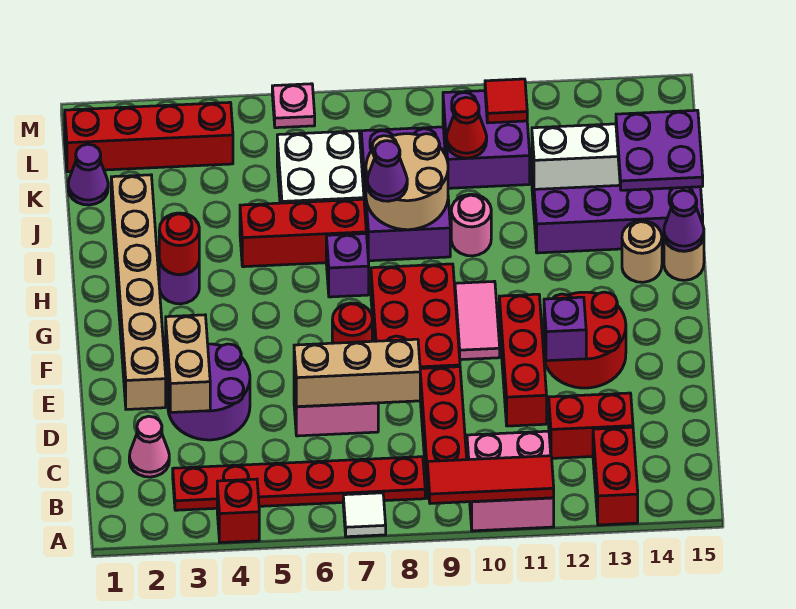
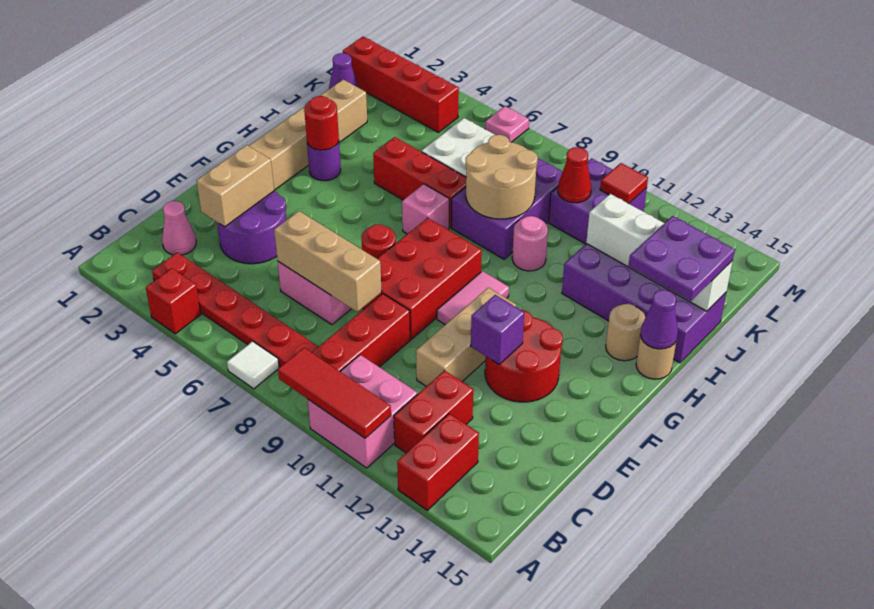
red 1x2 brick [549,393,633,458] -> red 1x2 brick turned to [394,370,473,453]
red 1x3 brick [499,294,547,426] -> tan 1x3 brick [416,288,516,386]
purple 1x1 brick [326,234,369,297] -> pink 1x1 brick [402,184,449,234]
purple 1x1 cone [367,141,407,201] -> none

